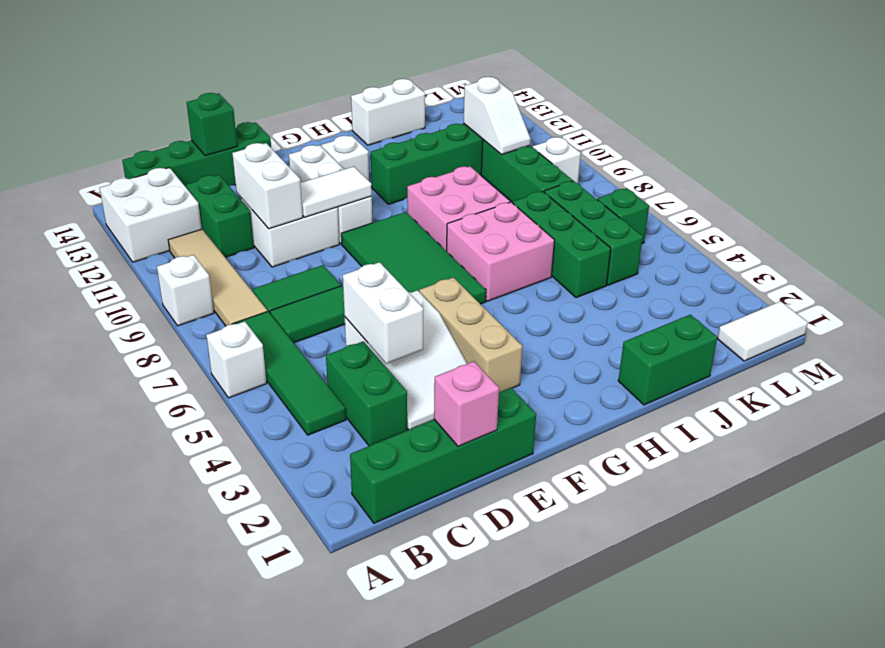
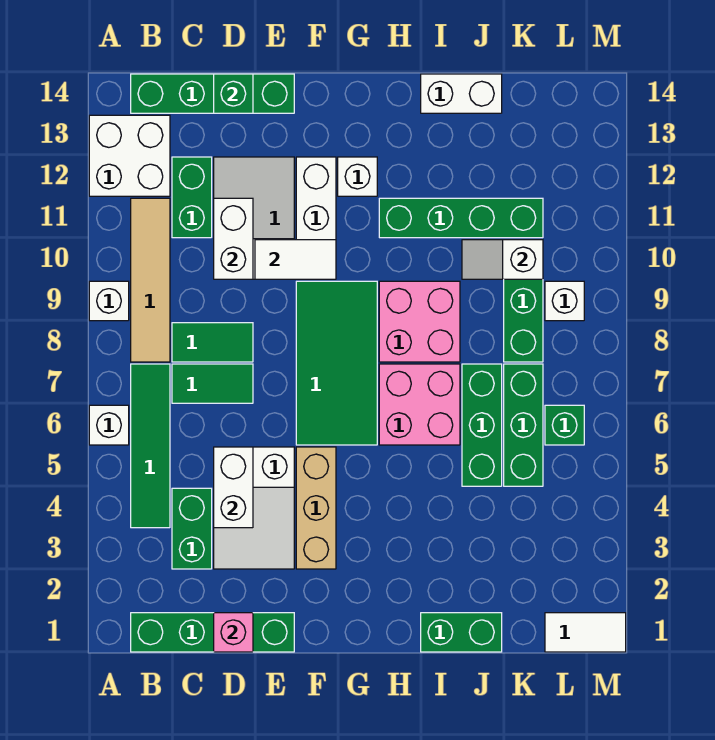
white 1x2 slope [464,77,531,155] -> white 1x2 slope turned to [462,240,543,279]

